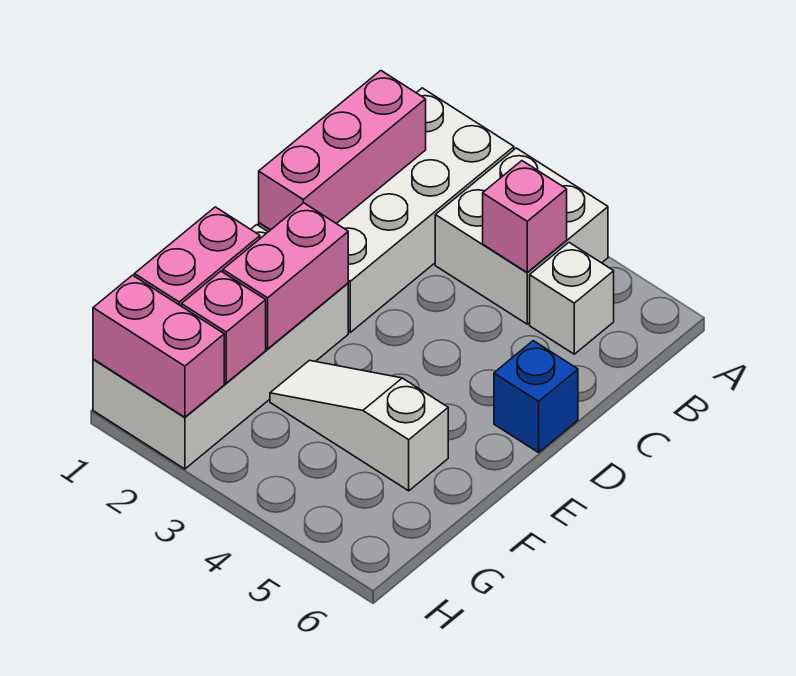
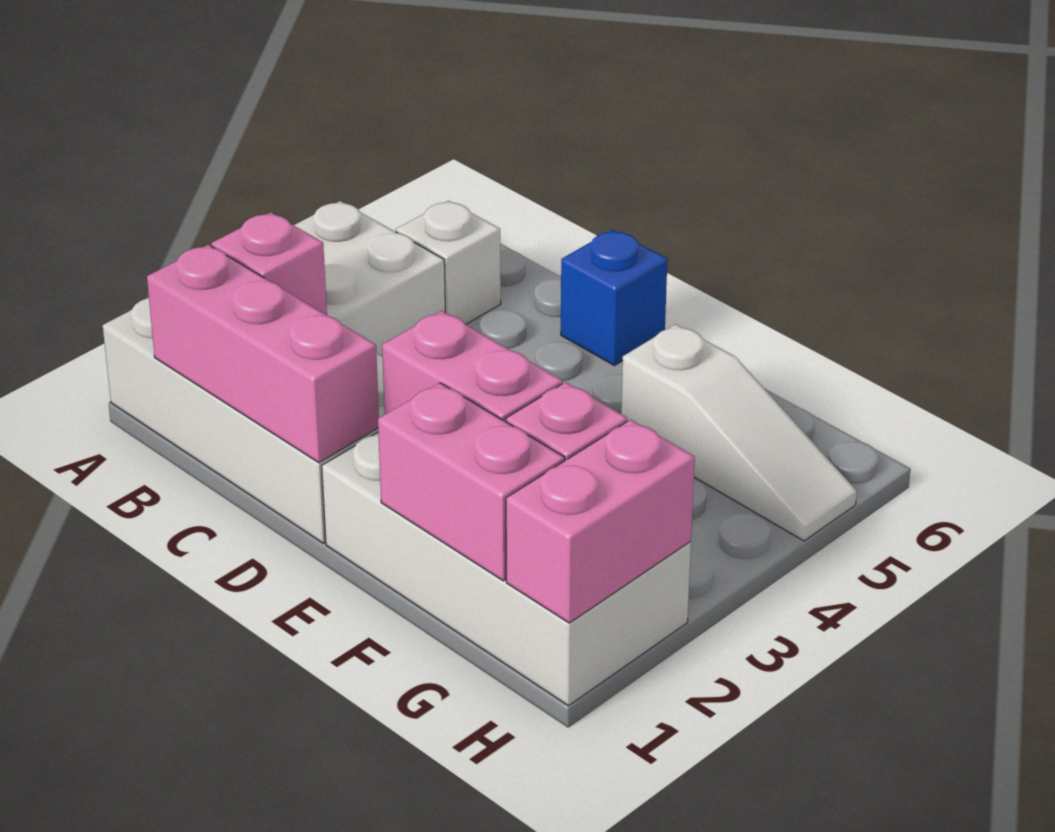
pink 1x1 brick [483,161,567,273] -> pink 1x1 brick moved to [211,212,327,315]
white 1x3 slope [270,360,448,491] -> white 1x3 slope turned to [621,324,857,541]

